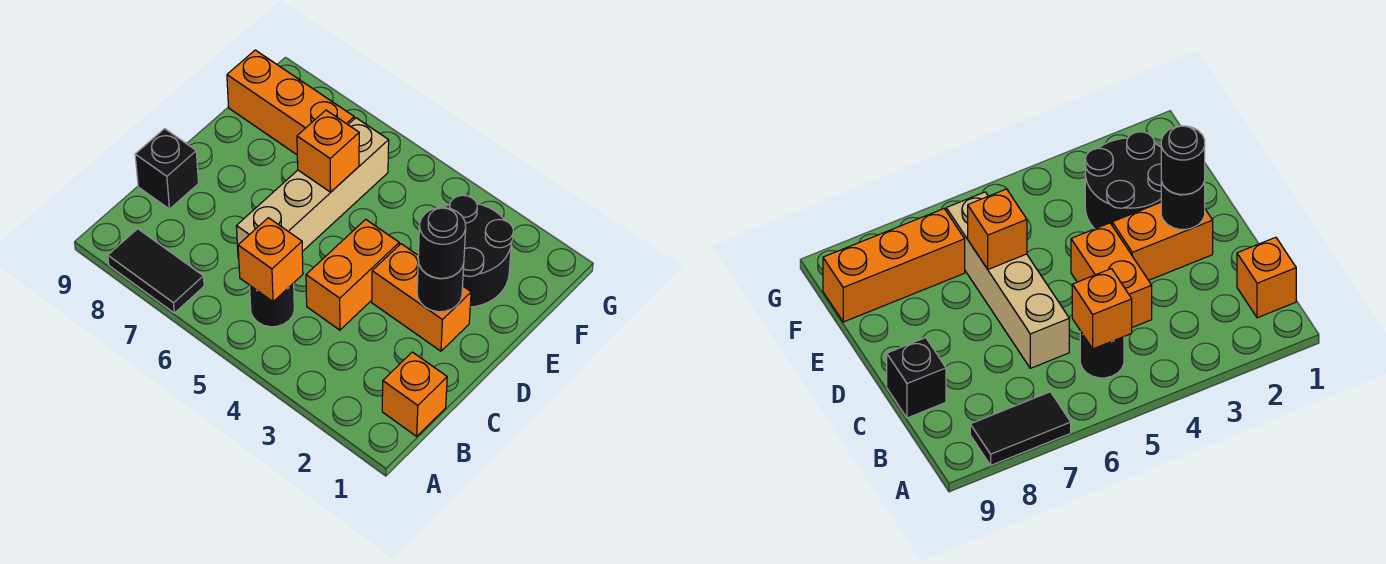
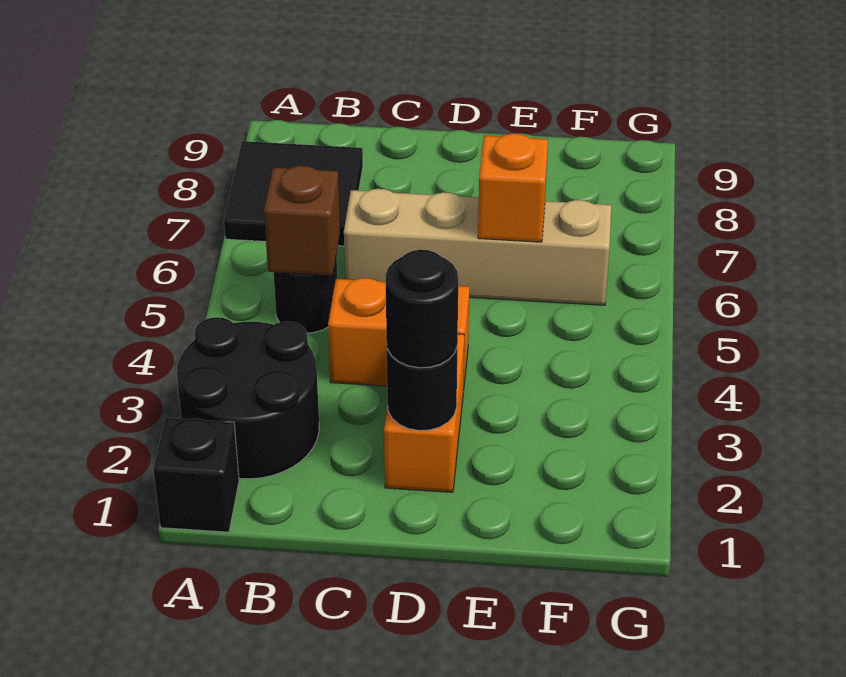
black 1x2 tile [108,229,204,313] -> black 2x2 tile [224,141,363,246]
orange 1x1 brick [382,352,447,436] -> none
orange 1x1 brick [238,218,303,302] -> brown 1x1 brick [264,166,340,276]
black 1x1 brick [135,129,199,209] -> black 1x1 brick moved to [153,418,239,532]
black 2x2 round brick [443,195,513,307] -> black 2x2 round brick moved to [177,317,319,479]
orange 1x3 brick [227,50,354,155] -> none

